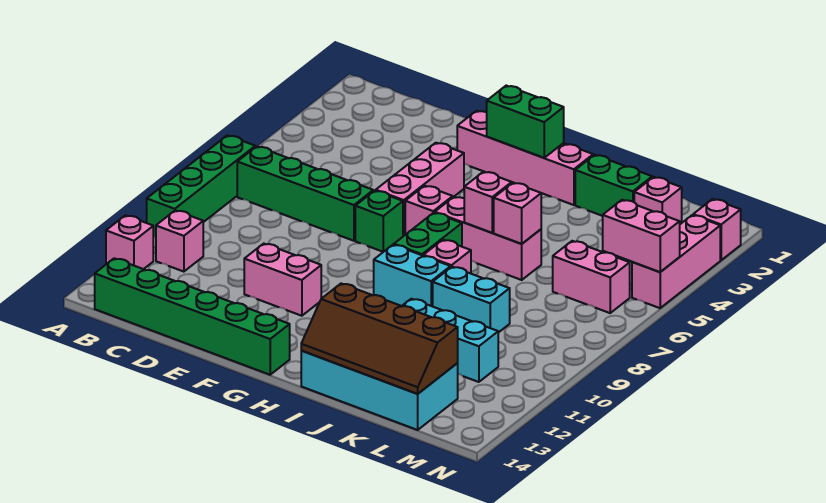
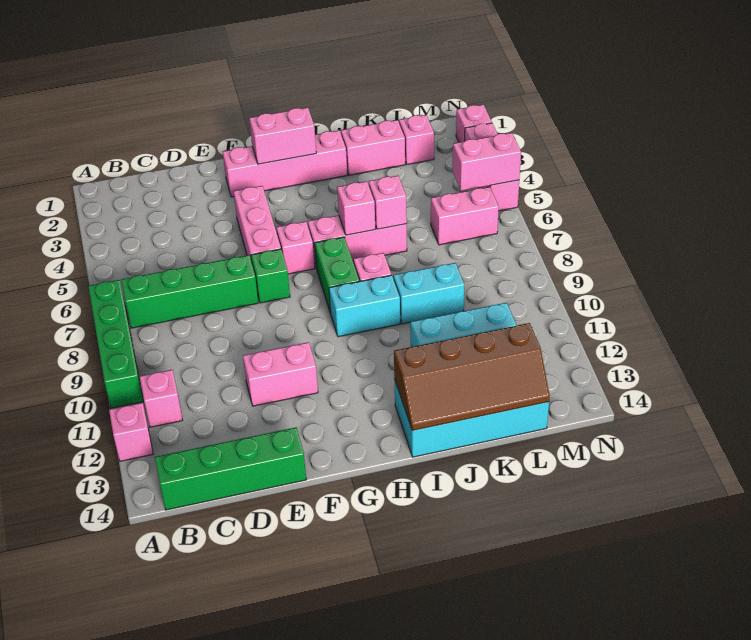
green 1x6 brick [95,258,290,375] -> green 1x4 brick [155,428,306,510]
green 1x2 brick [487,86,564,158] -> pink 1x2 brick [249,107,316,164]
green 1x2 brick [575,155,652,216] -> pink 1x2 brick [341,120,405,175]

